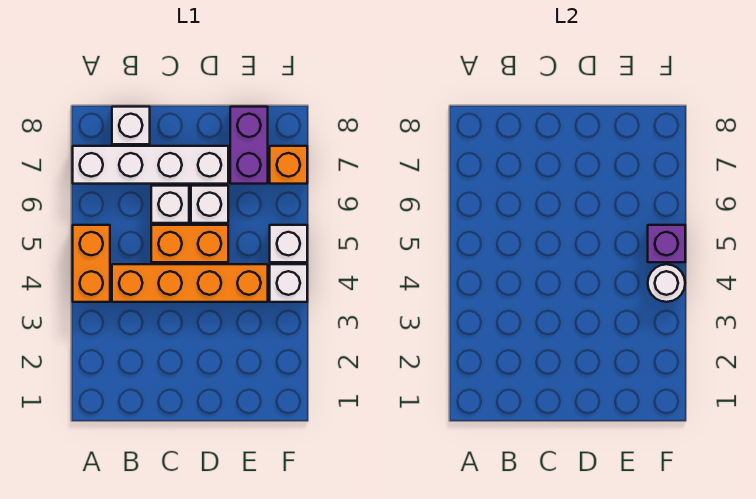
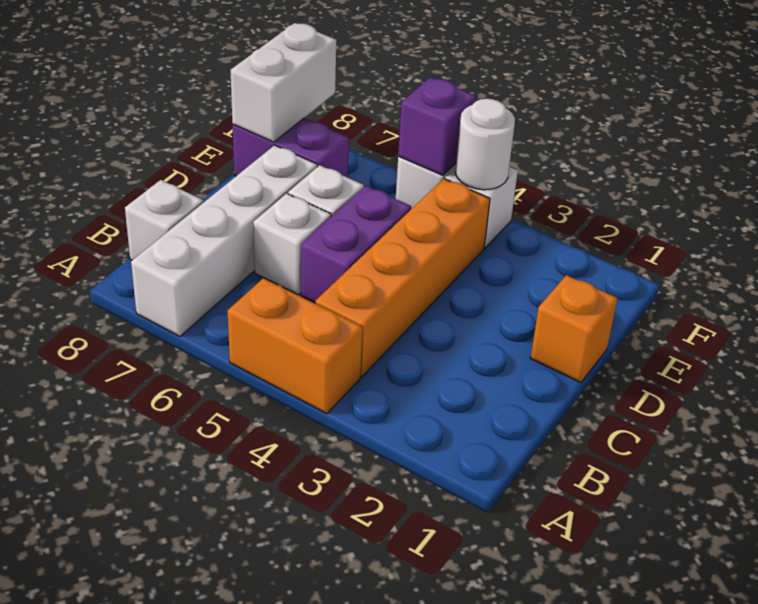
orange 1x2 brick [151,225,228,262] -> purple 1x2 brick [301,186,411,303]
none -> white 1x2 brick [231,23,336,142]
orange 1x1 brick [270,146,307,184] -> orange 1x1 brick moved to [530,275,618,383]

